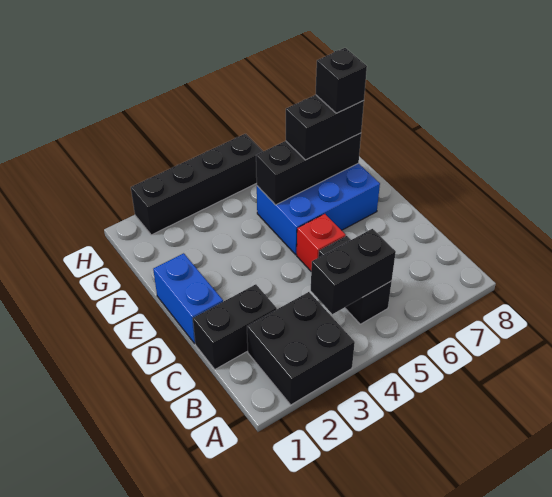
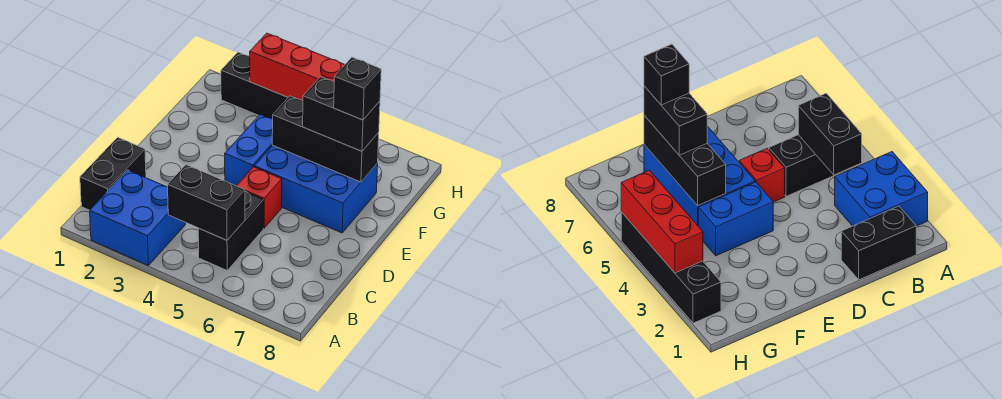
black 2x2 brick [247,292,355,405] -> blue 2x2 brick [90,170,186,266]
black 1x2 brick [193,284,277,369] -> black 1x2 brick turned to [80,137,146,210]
blue 1x2 brick [153,253,223,344] -> blue 1x2 brick moved to [225,114,273,186]
none -> red 1x3 brick [250,33,345,101]

